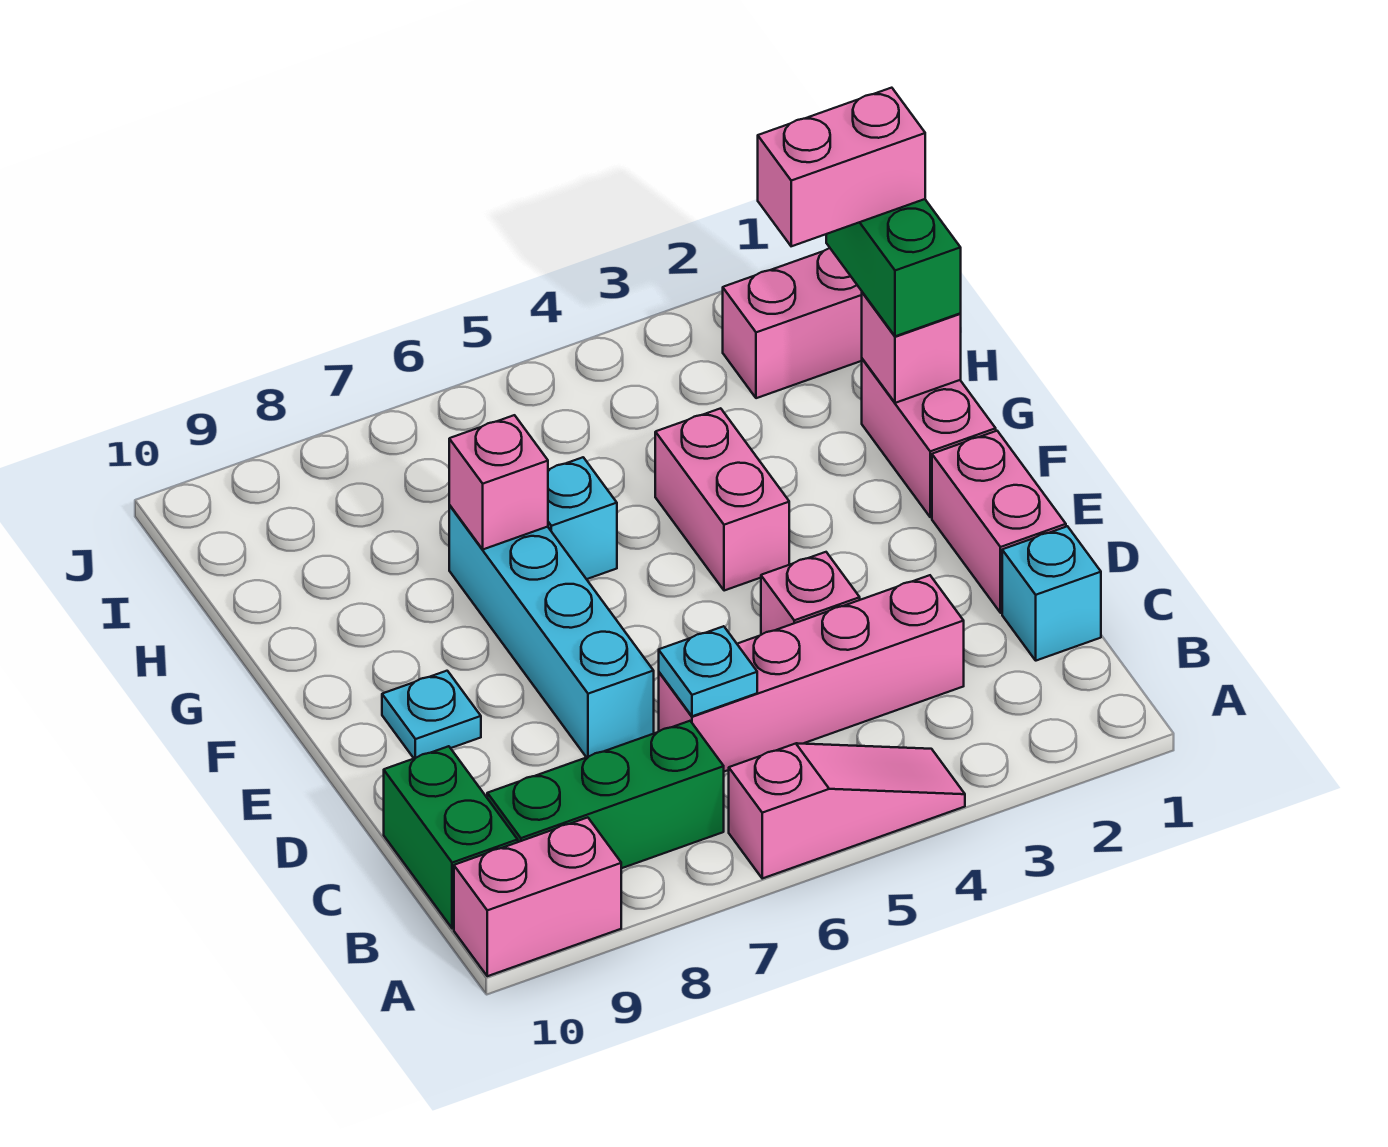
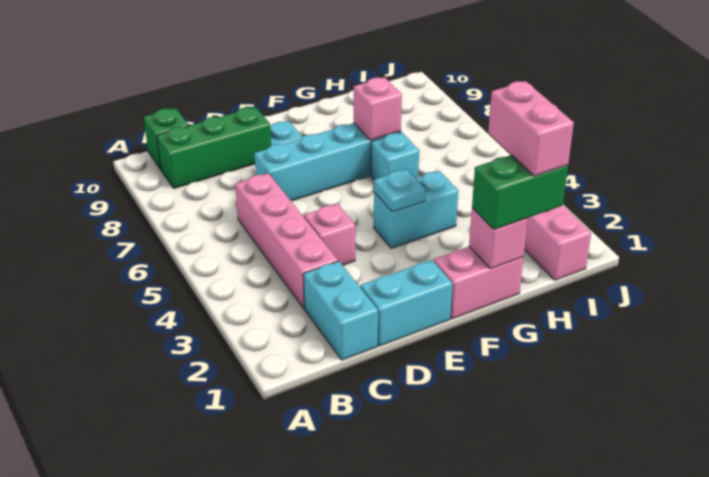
pink 1x3 slope [729,743,965,878] -> none
pink 1x2 brick [454,818,621,976] -> none
green 1x3 brick [487,721,724,868] -> green 1x3 brick turned to [157,107,271,188]
green 1x2 brick [384,746,518,929] -> green 1x1 brick [144,108,189,169]
cyan 1x1 brick [1002,526,1101,661] -> cyan 1x2 brick [303,261,378,360]
cyan 1x1 plate [659,626,757,716] -> cyan 1x1 plate moved to [374,169,425,212]
pink 1x2 brick [932,431,1066,613] -> cyan 1x2 brick [360,260,453,346]
pink 1x2 brick [655,408,789,591] -> cyan 1x2 brick [374,171,458,248]

